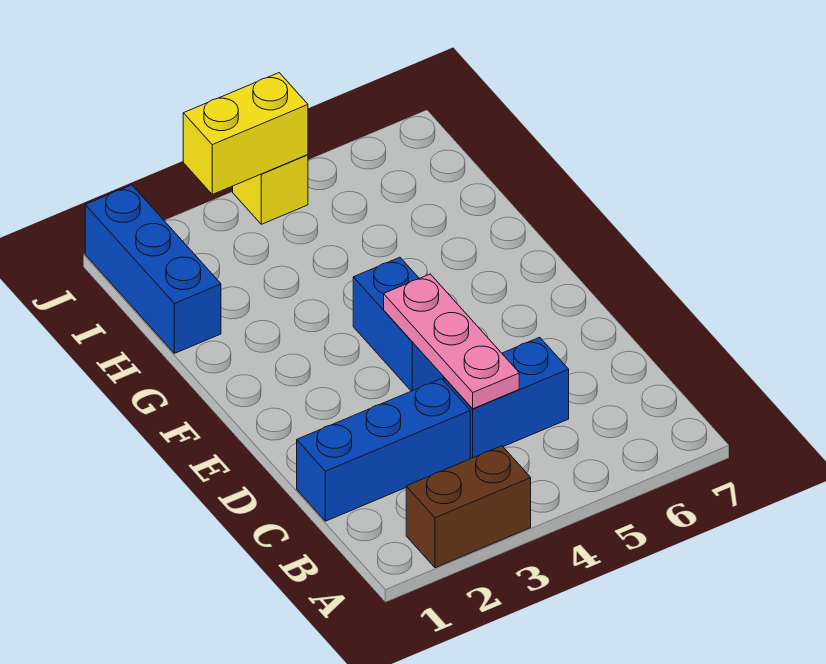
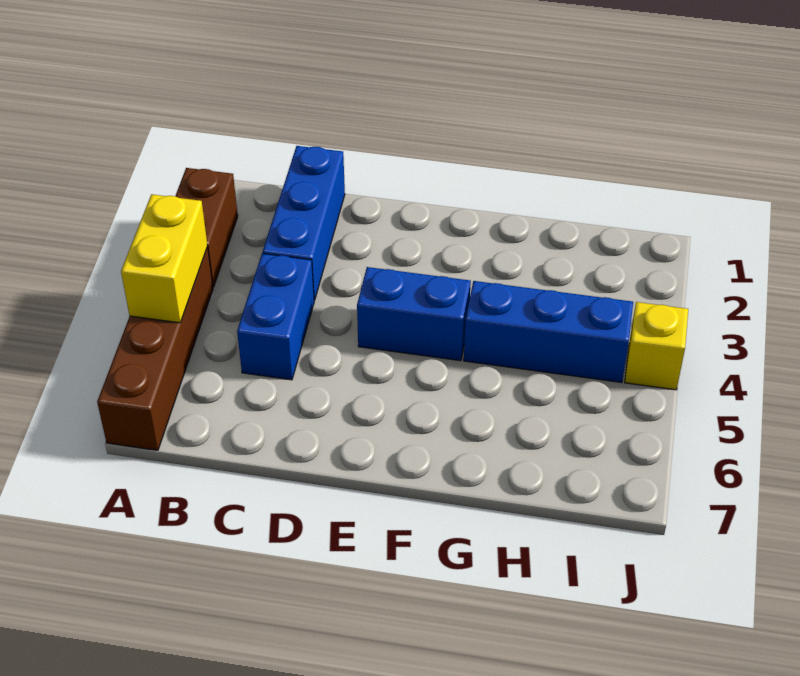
none -> brown 1x4 brick [97,247,213,450]
pink 1x3 plate [384,274,519,409] -> none
blue 1x3 brick [85,185,221,353] -> blue 1x3 brick moved to [464,281,633,382]
yellow 1x2 brick [183,73,308,194] -> yellow 1x2 brick moved to [121,194,208,323]

